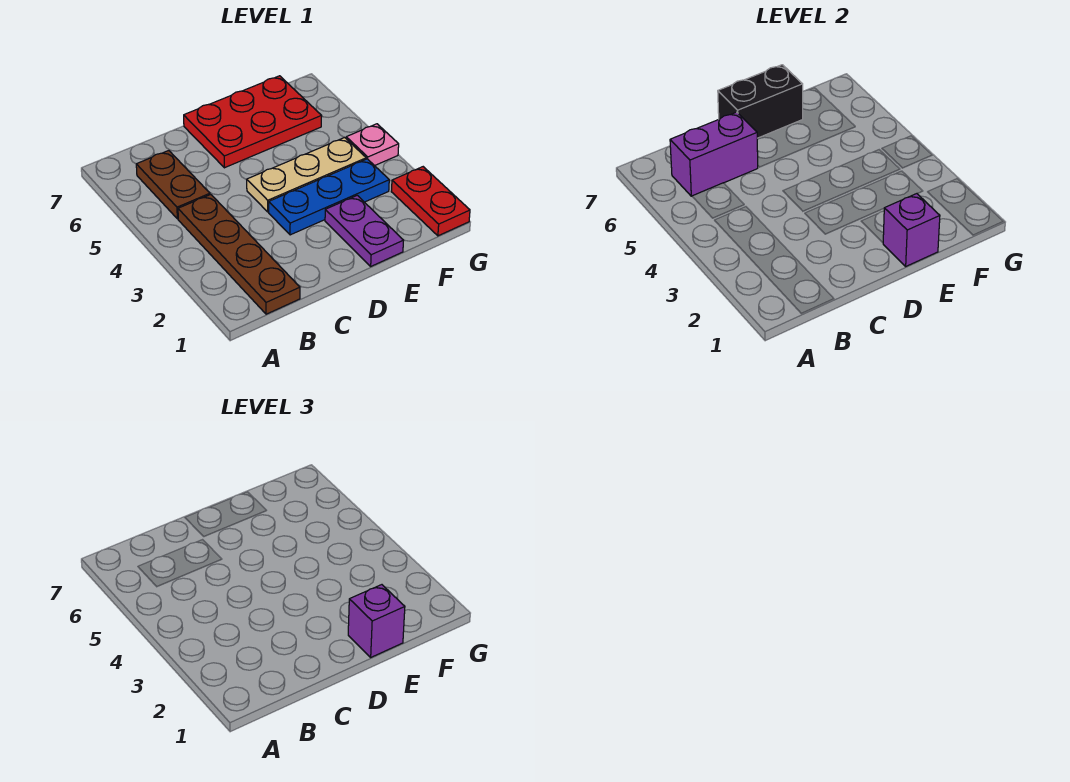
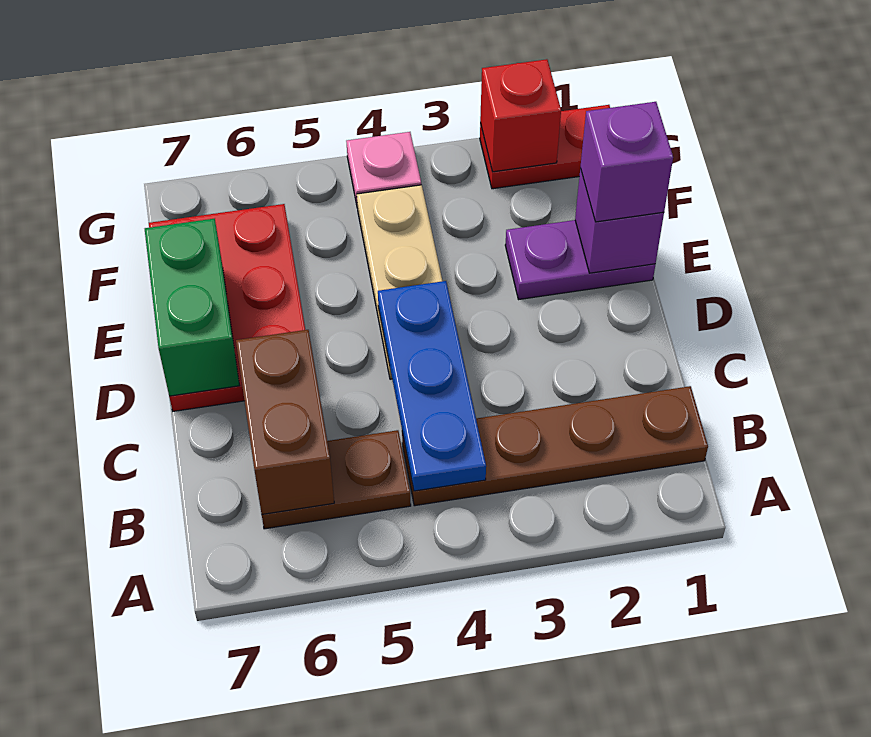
purple 1x2 brick [670,112,758,196] -> brown 1x2 brick [236,330,334,514]
blue 1x3 plate [269,159,389,235] -> blue 1x3 plate moved to [378,281,486,491]
black 1x2 brick [718,65,803,138] -> green 1x2 brick [145,219,240,396]
none -> red 1x1 brick [480,59,561,172]

